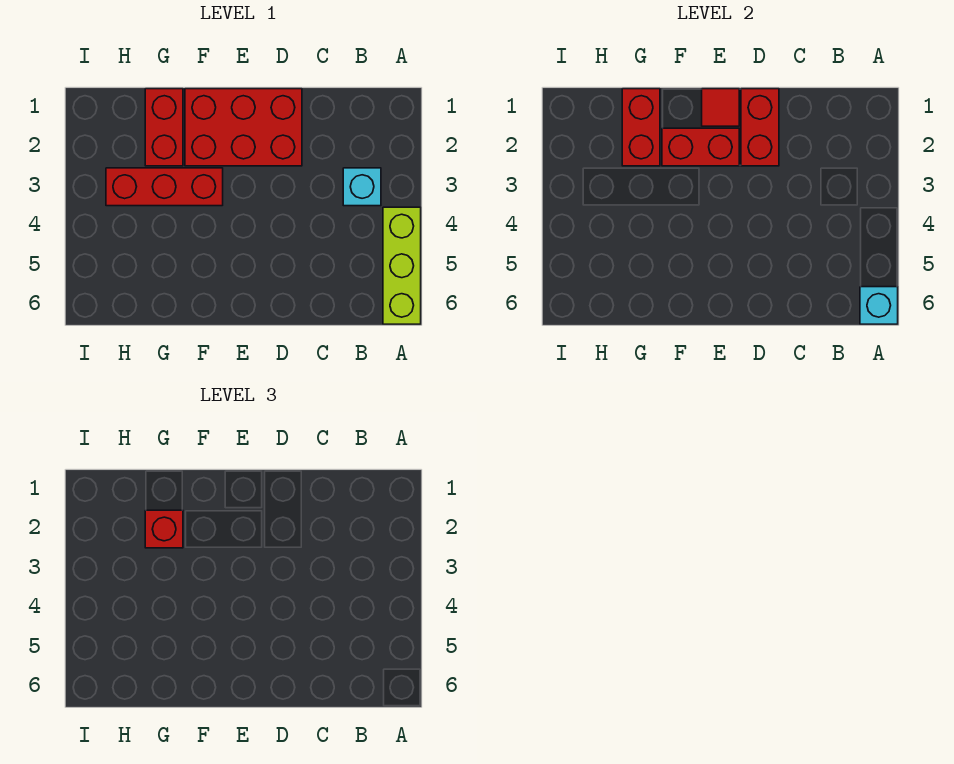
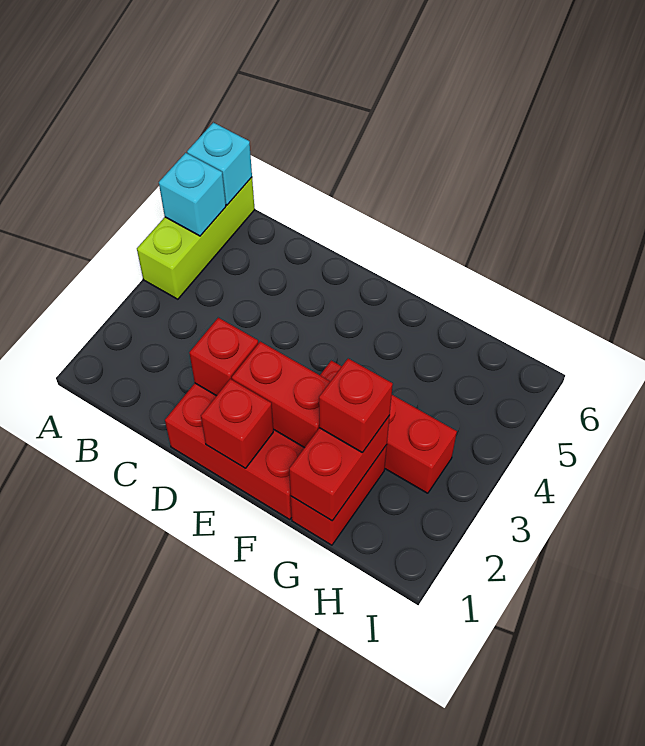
cyan 1x1 brick [343,168,381,206] -> cyan 1x1 brick moved to [159,153,226,236]
red 1x2 brick [741,89,779,166] -> red 1x1 brick [189,318,258,396]
red 1x1 tile [702,89,739,126] -> red 1x1 brick [201,379,273,468]

